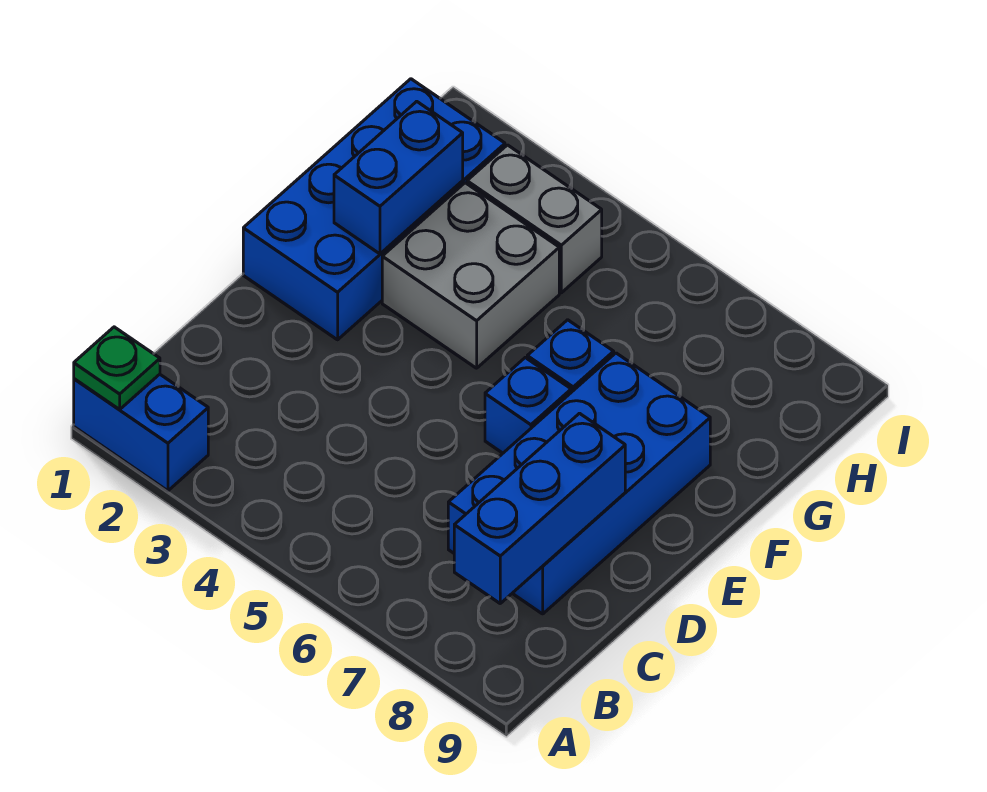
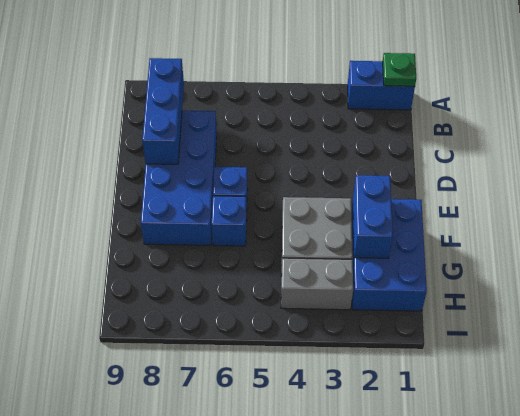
blue 2x4 brick [243,79,505,340] -> blue 2x3 brick [352,199,427,311]

